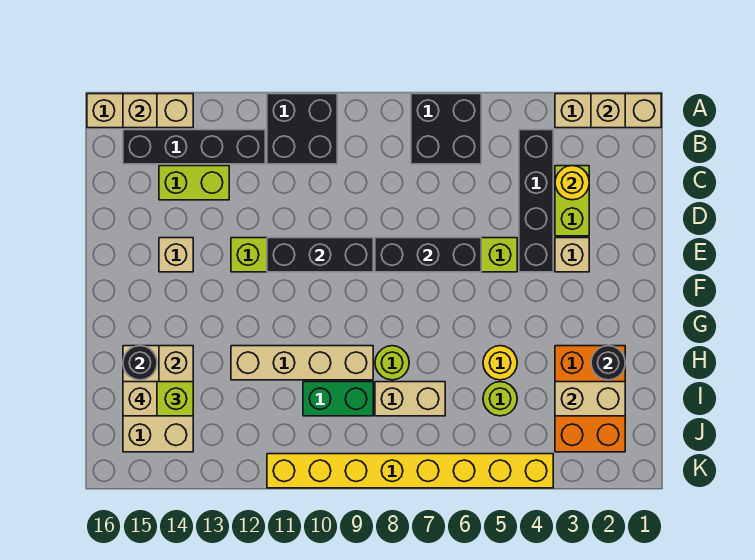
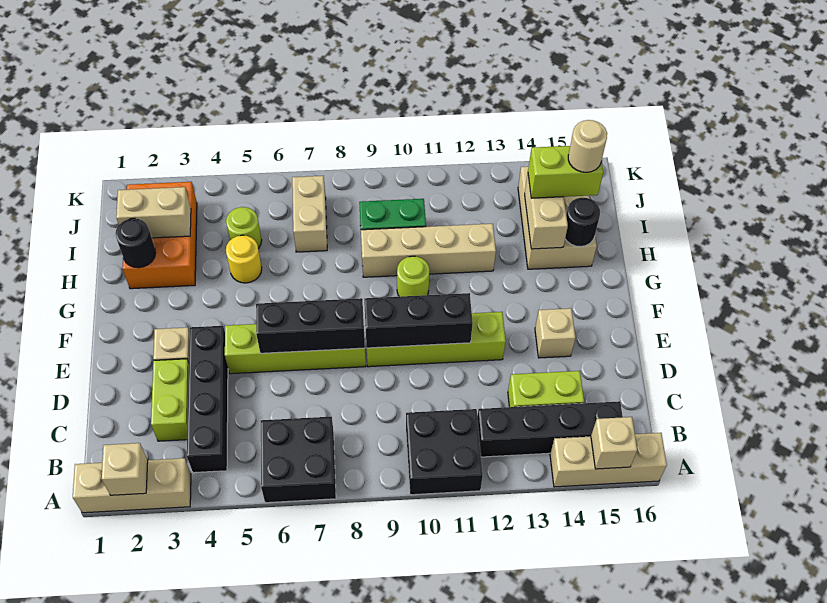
yellow 1x1 round brick [555,166,589,200] -> none
lime 1x1 round brick [375,346,409,380] -> lime 1x1 round brick moved to [397,256,430,297]
tan 1x2 brick [375,382,445,416] -> tan 1x2 brick turned to [292,176,327,252]
tan 1x1 brick [123,382,157,416] -> tan 1x1 round brick [568,120,607,172]
yellow 1x8 brick [267,454,553,488] -> none

